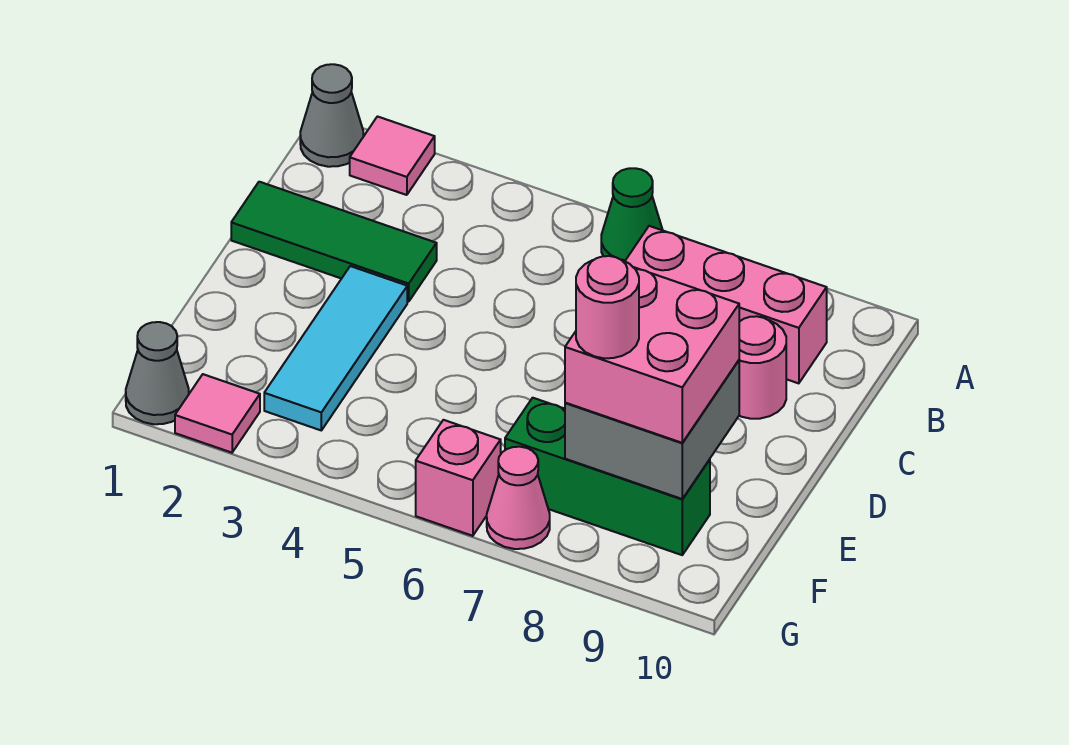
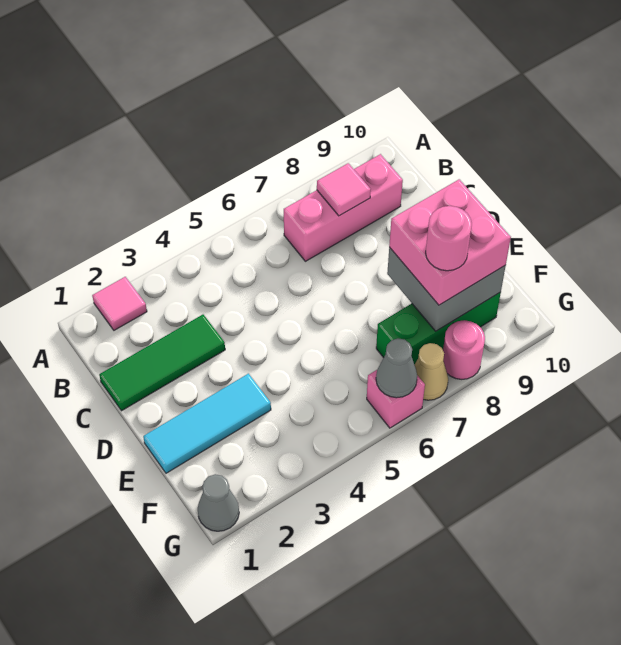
grey 1x1 cone [300,64,363,167] -> grey 1x1 cone moved to [376,338,417,398]
green 1x1 cone [601,168,662,261] -> none
pink 1x1 round brick [739,316,786,419] -> pink 1x1 round brick moved to [443,320,485,379]
cyan 1x3 tile [264,266,407,430] -> cyan 1x3 tile turned to [143,374,271,473]
pink 1x1 tile [175,374,260,453] -> pink 1x1 tile moved to [317,163,371,216]
pink 1x1 cone [487,447,550,549] -> tan 1x1 cone [414,343,448,400]

